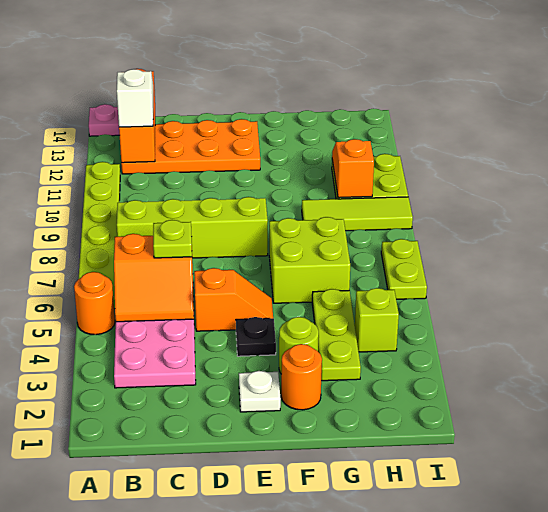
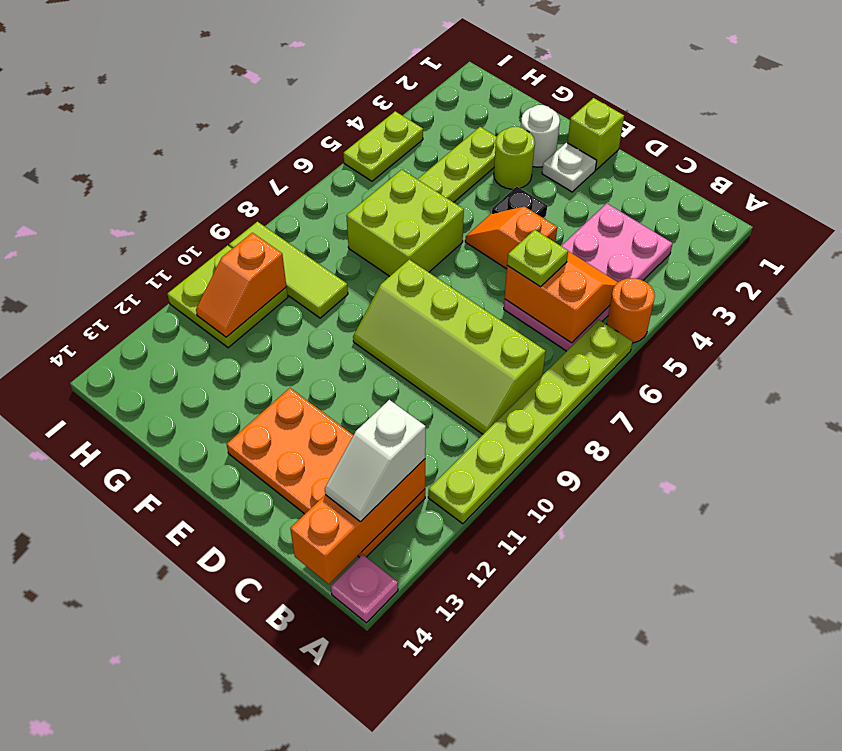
orange 1x1 round brick [281,344,322,410] -> white 1x1 round brick [521,105,560,167]
lime 1x1 brick [355,288,399,352] -> lime 1x1 brick moved to [567,98,624,170]
lime 1x2 plate [381,239,427,299] -> lime 1x2 plate moved to [343,111,423,181]

